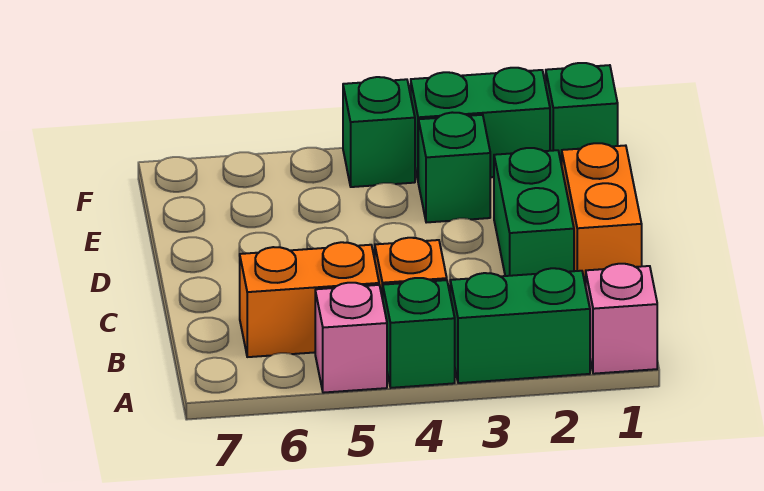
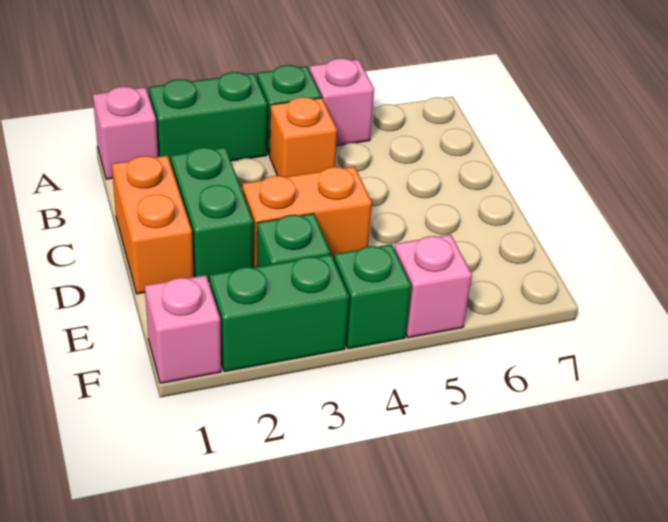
orange 1x2 brick [240,242,379,357] -> orange 1x2 brick moved to [242,167,372,267]
green 1x1 brick [546,63,618,165] -> pink 1x1 brick [145,275,221,383]
none -> pink 1x1 brick [394,234,472,338]

